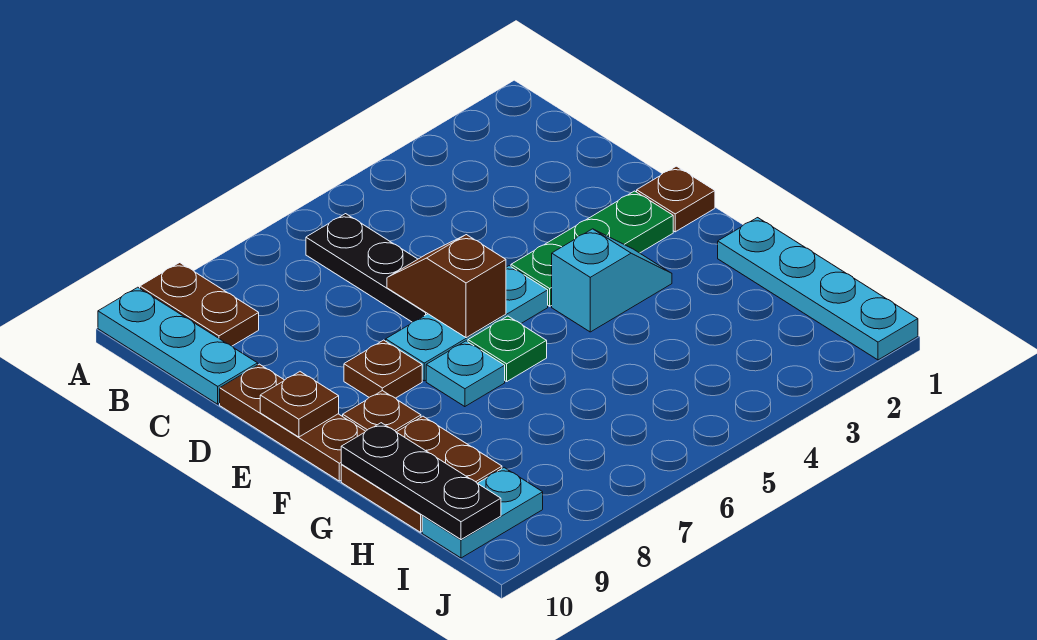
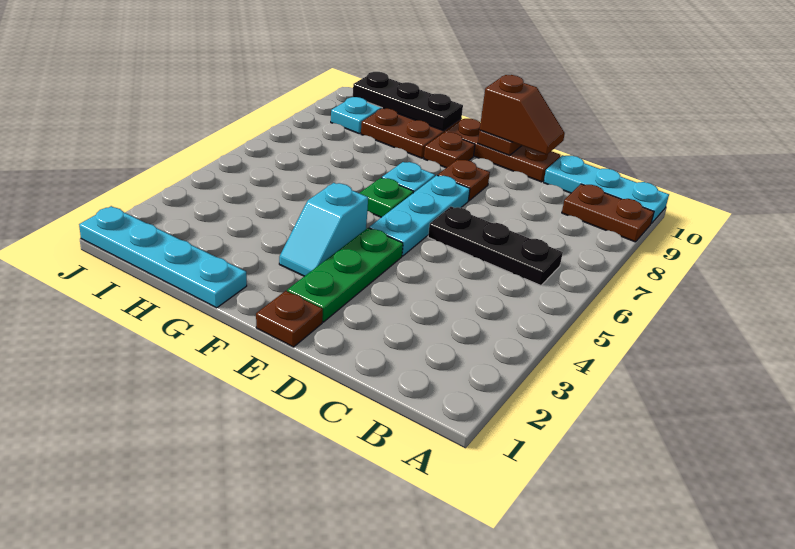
brown 1x2 slope [387,235,506,338] -> brown 1x2 slope moved to [480,75,565,155]

